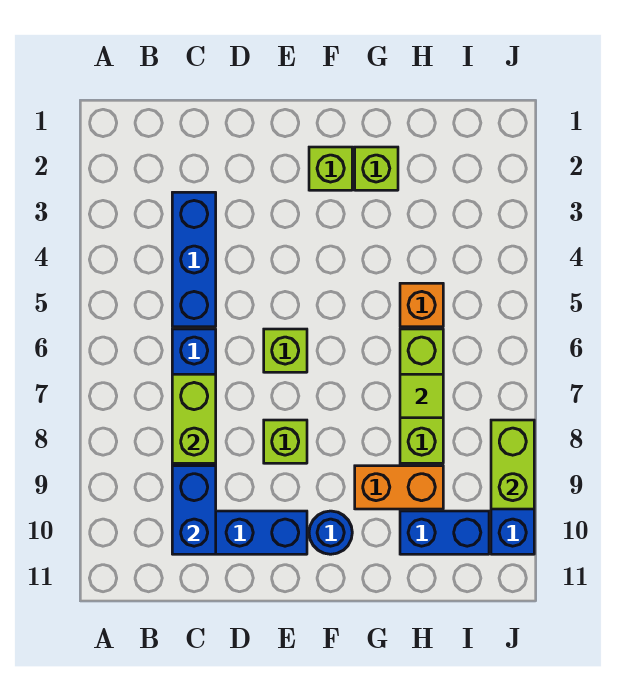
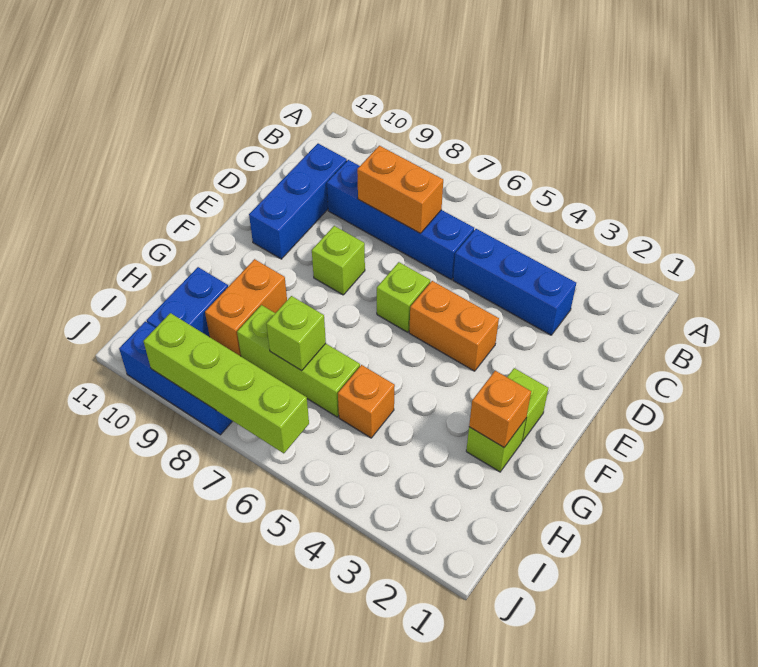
lime 1x2 brick [172,374,216,463] -> orange 1x2 brick [357,146,443,233]
blue 1x2 brick [172,466,216,554] -> none
none -> orange 1x2 brick [409,281,499,371]
blue 1x1 round brick [309,511,352,554] -> none
none -> orange 1x1 brick [469,371,531,447]
lime 1x1 tile [400,374,443,418] -> lime 1x1 brick [266,296,326,371]
lime 1x2 brick [491,420,534,509] -> lime 1x4 brick [143,313,309,453]

